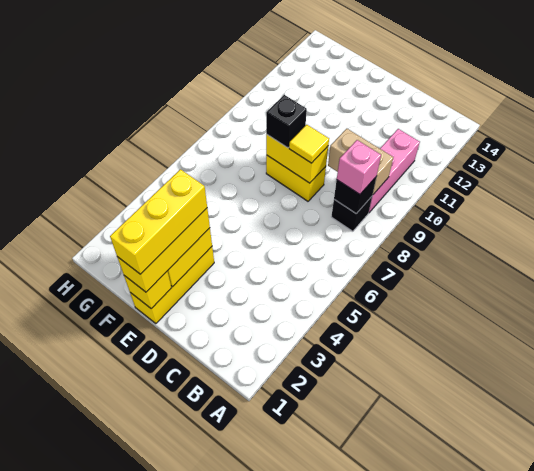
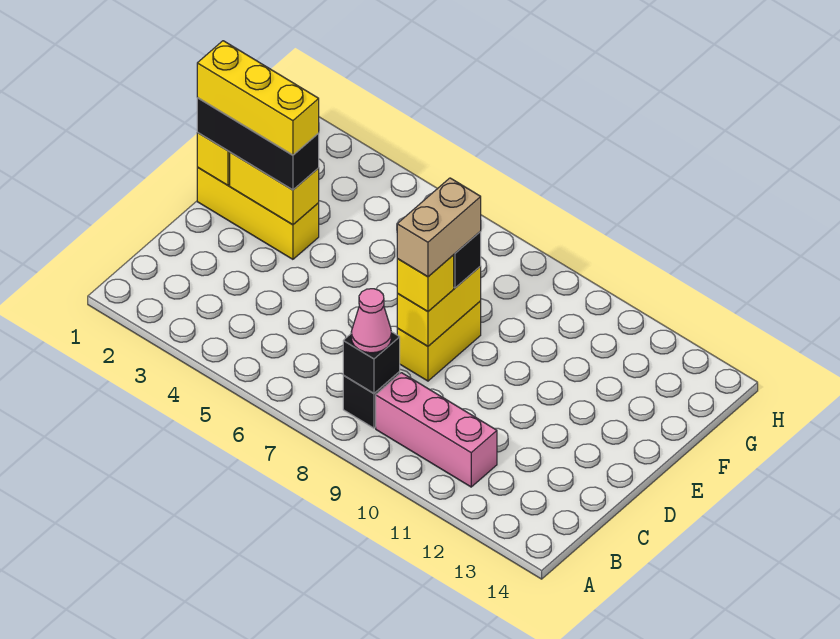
pink 1x1 brick [337,140,381,194] -> pink 1x1 cone [351,289,391,353]
tan 1x2 brick [328,129,393,194] -> tan 1x2 brick moved to [397,178,481,277]
yellow 1x1 tile [289,125,329,163] -> yellow 1x1 brick [397,255,454,312]
yellow 1x3 brick [117,208,210,292] -> black 1x3 brick [197,98,319,190]

